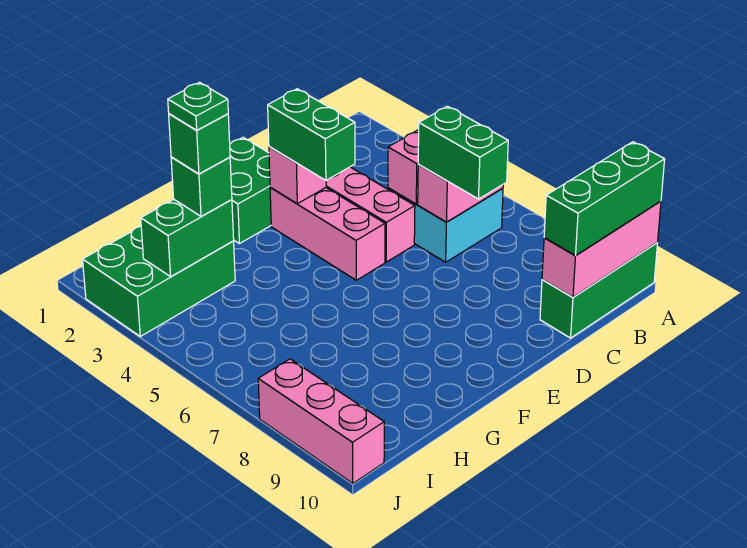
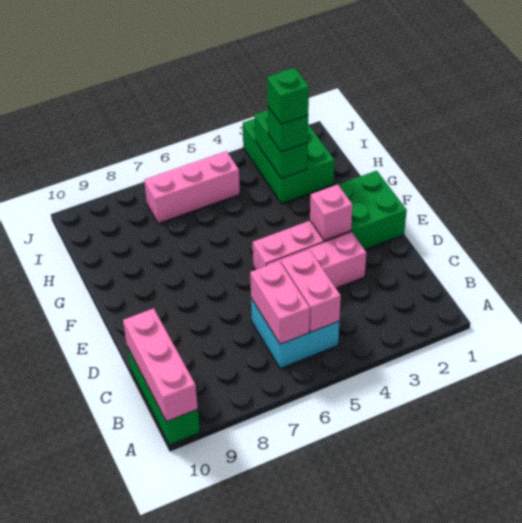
green 1x3 brick [544,142,665,256] -> none
green 1x2 brick [418,106,508,199] -> none
green 1x2 brick [268,89,355,180] -> none
green 1x1 plate [168,82,228,130] -> none
pink 1x3 brick [258,359,384,483] -> pink 1x3 brick moved to [144,151,240,224]

